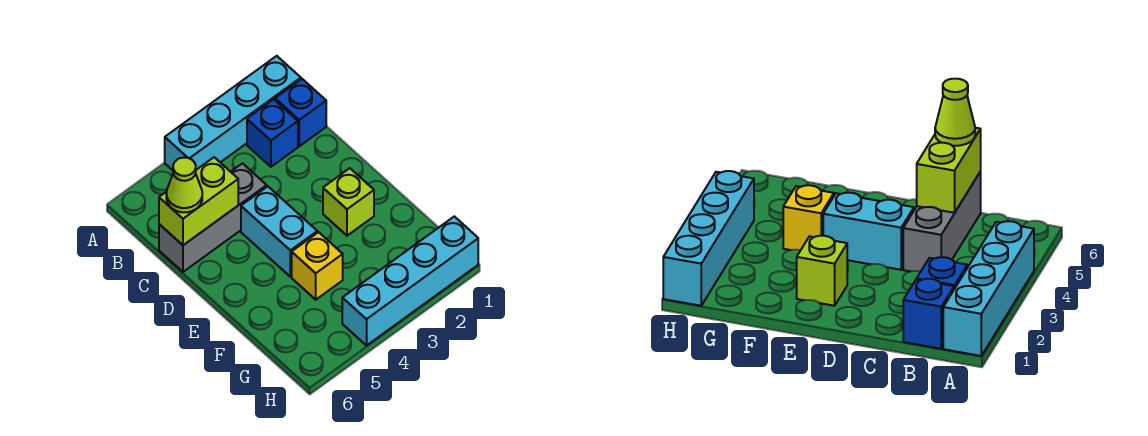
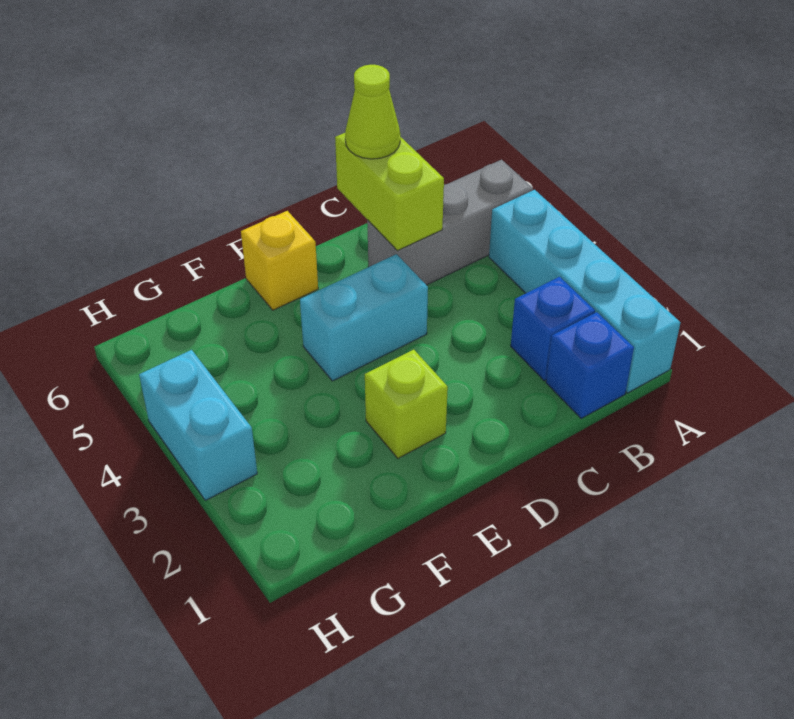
grey 1x3 brick [159,163,267,272] -> grey 1x3 brick turned to [367,160,533,285]
yellow 1x1 brick [292,232,343,300] -> yellow 1x1 brick moved to [241,211,318,310]
cyan 1x4 brick [342,216,478,346] -> cyan 1x2 brick [139,350,257,500]

